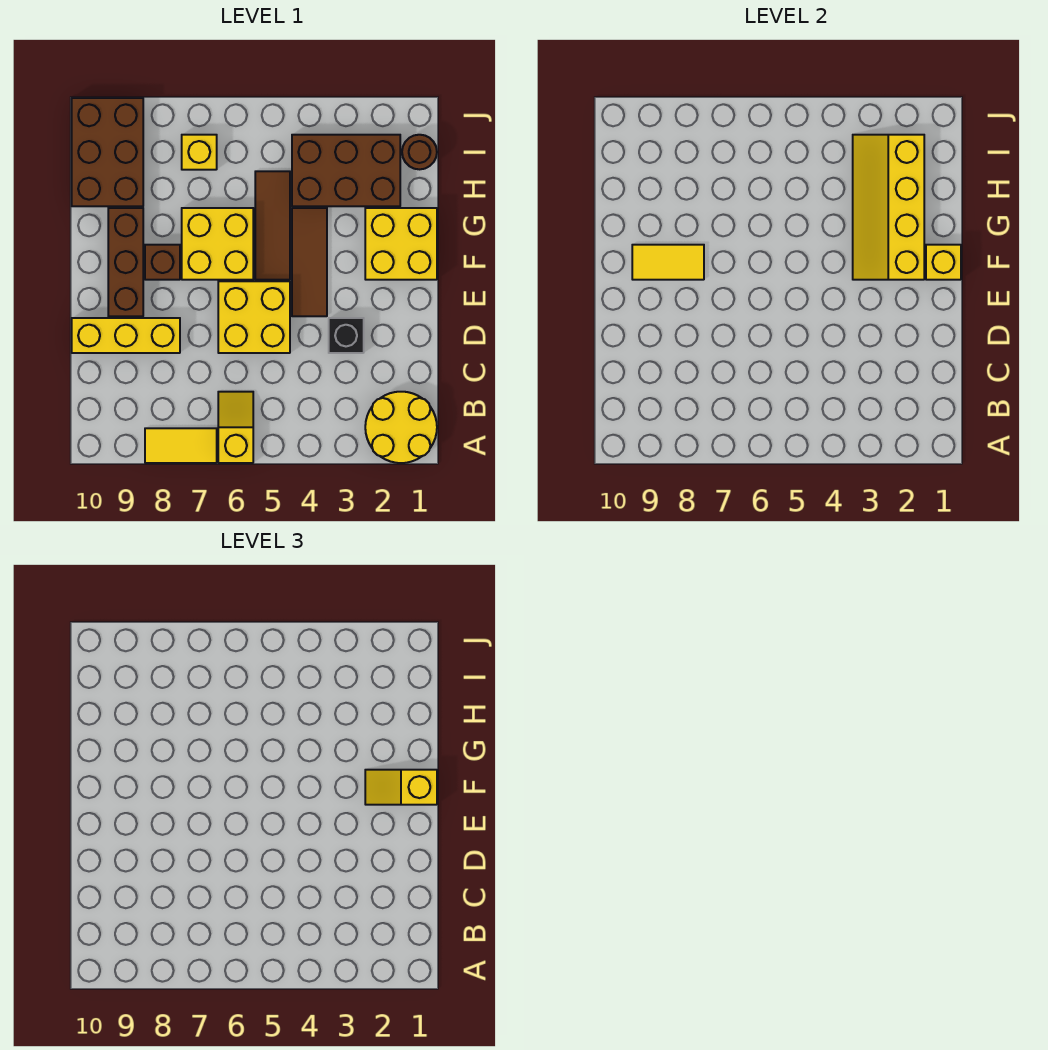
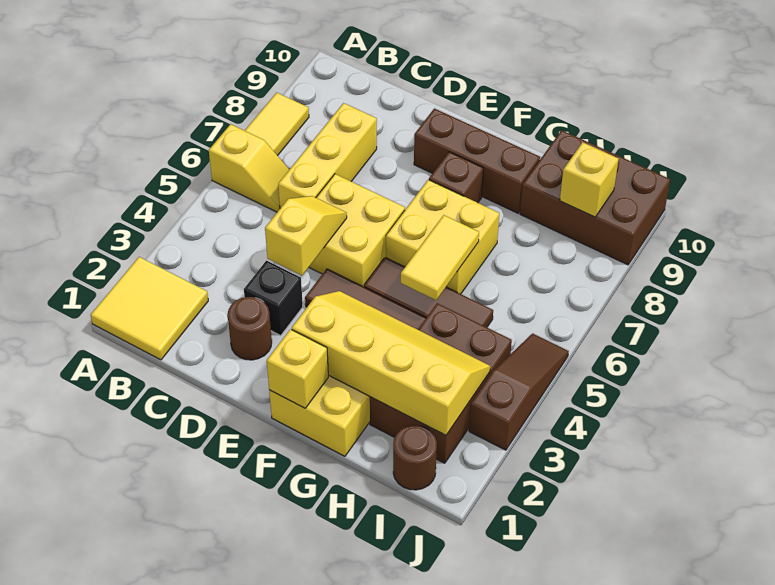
yellow 2x2 round brick [365,392,437,463] -> yellow 2x2 tile [91,257,208,360]
none -> brown 1x1 round brick [228,297,272,360]
yellow 1x3 brick [72,318,180,353] -> yellow 1x3 brick moved to [278,103,377,208]
yellow 1x2 slope [365,770,437,805] -> yellow 1x2 slope moved to [265,196,347,276]
yellow 1x2 tile [632,245,704,280] -> yellow 1x2 tile moved to [401,215,479,300]
yellow 1x1 brick [182,135,217,170] -> yellow 1x1 brick moved to [560,142,619,217]
none -> brown 1x3 slope [469,333,569,450]

